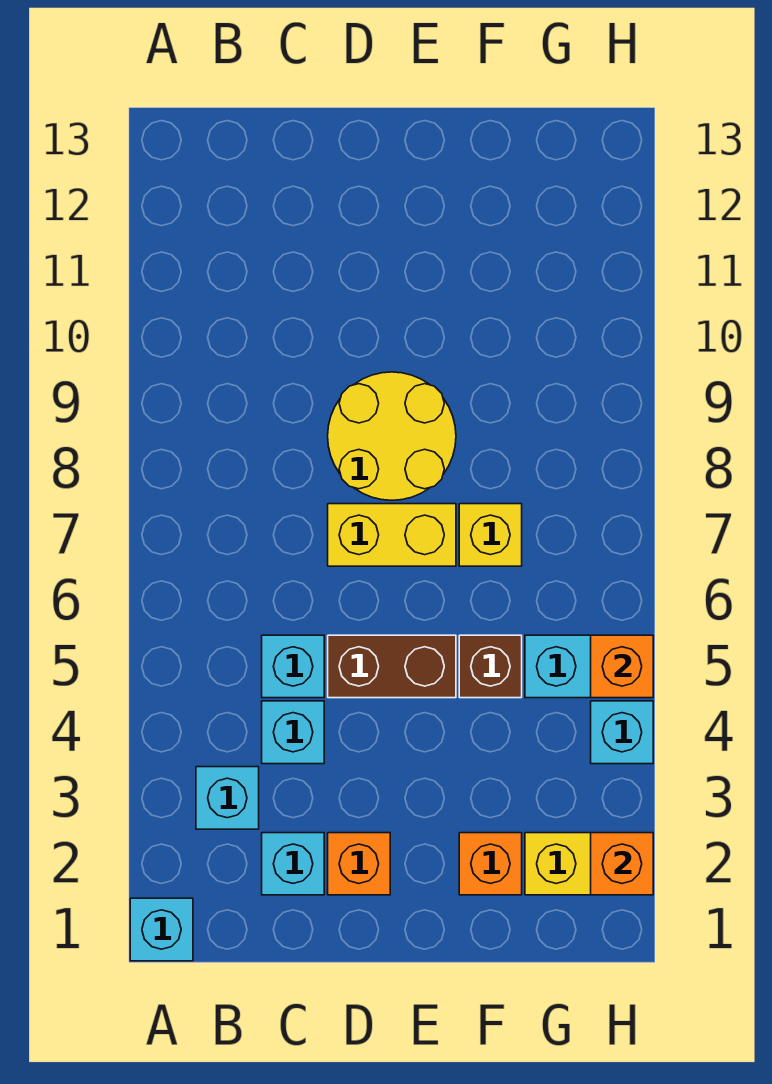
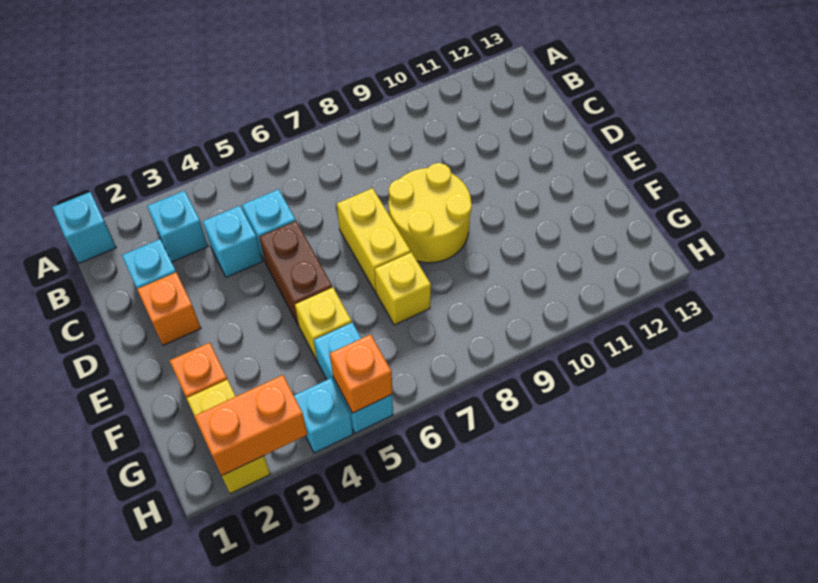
brown 1x1 brick [459,635,522,698] -> yellow 1x1 brick [295,287,352,360]
orange 1x1 brick [591,833,653,895] -> orange 1x2 brick [194,375,308,476]

